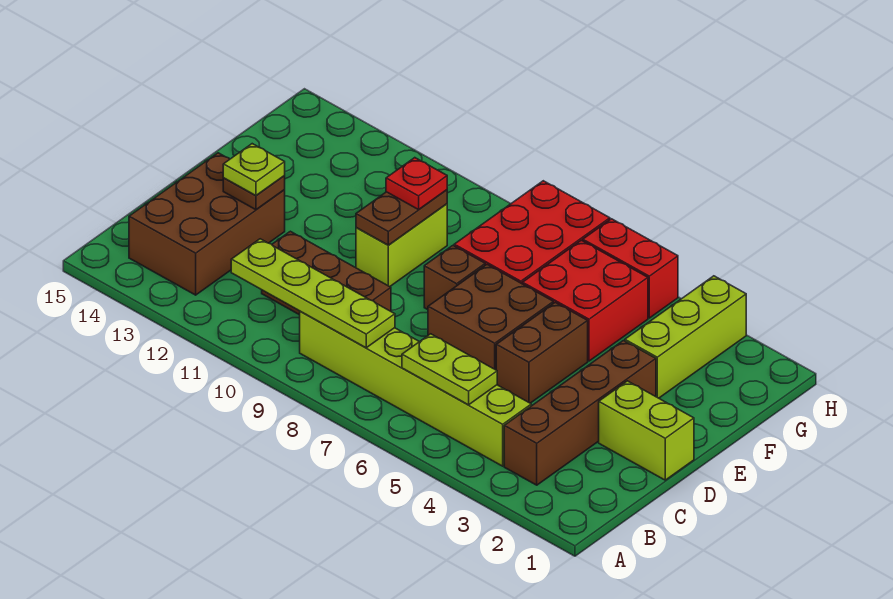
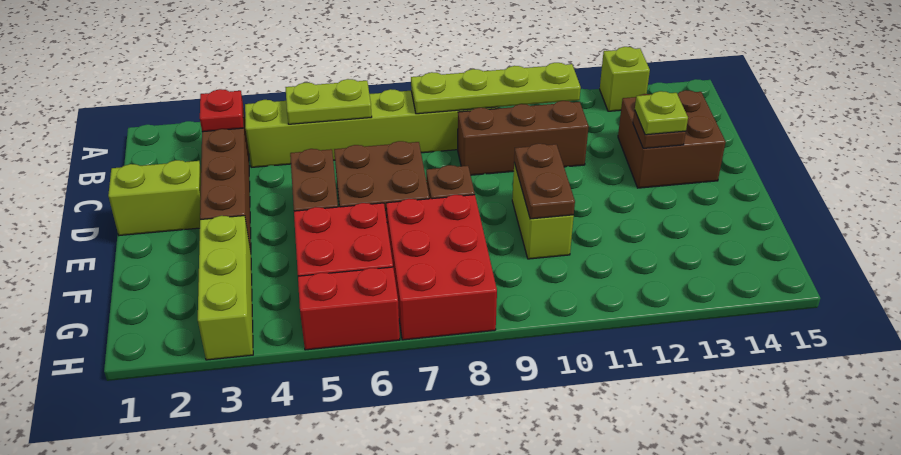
none -> lime 1x1 brick [600,47,650,111]
brown 2x3 brick [129,153,285,295] -> brown 2x2 brick [618,90,726,188]
red 1x1 plate [386,158,447,210] -> red 1x1 plate moved to [200,89,243,132]

